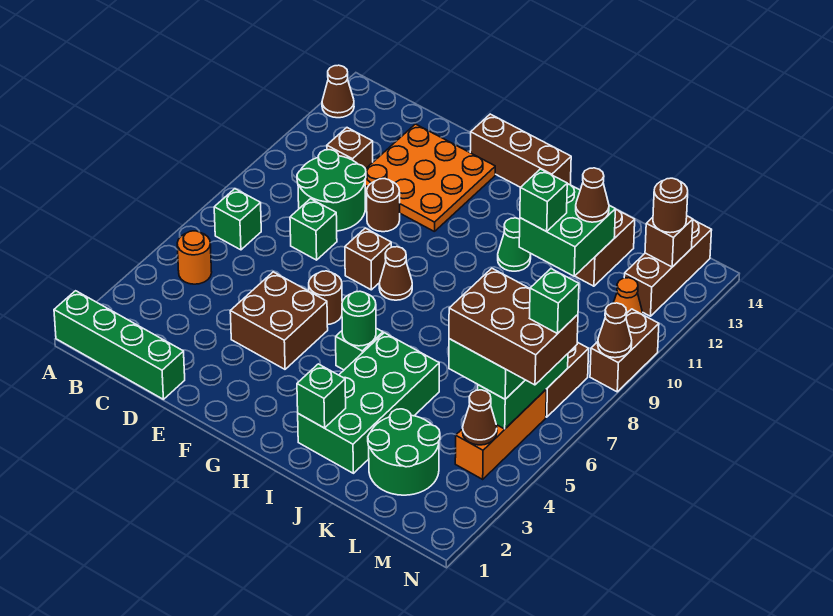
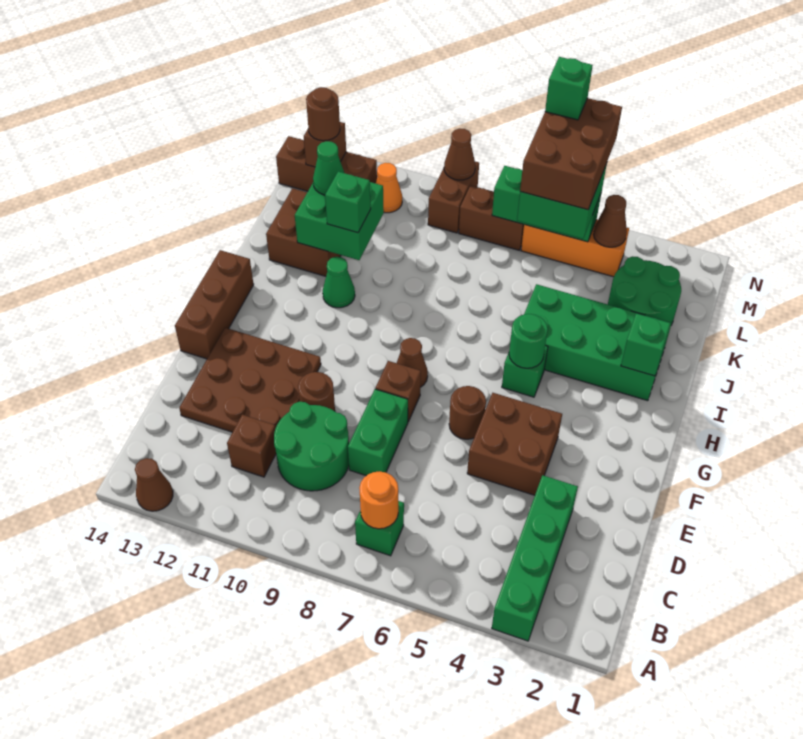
green 1x4 brick [54,291,185,399] -> green 1x4 brick moved to [492,475,578,641]
orange 1x1 round brick [177,231,212,284] -> orange 1x1 round brick moved to [359,471,398,529]
green 1x1 brick [290,199,337,260] -> green 1x2 brick [348,389,408,476]
orange 3x3 plate [365,124,495,232] -> brown 3x3 plate [179,328,321,432]
brown 1x1 cone [576,168,609,222] -> green 1x1 cone [313,141,344,195]
brown 1x2 brick [590,309,659,392] -> brown 1x2 brick turned to [428,162,479,233]

